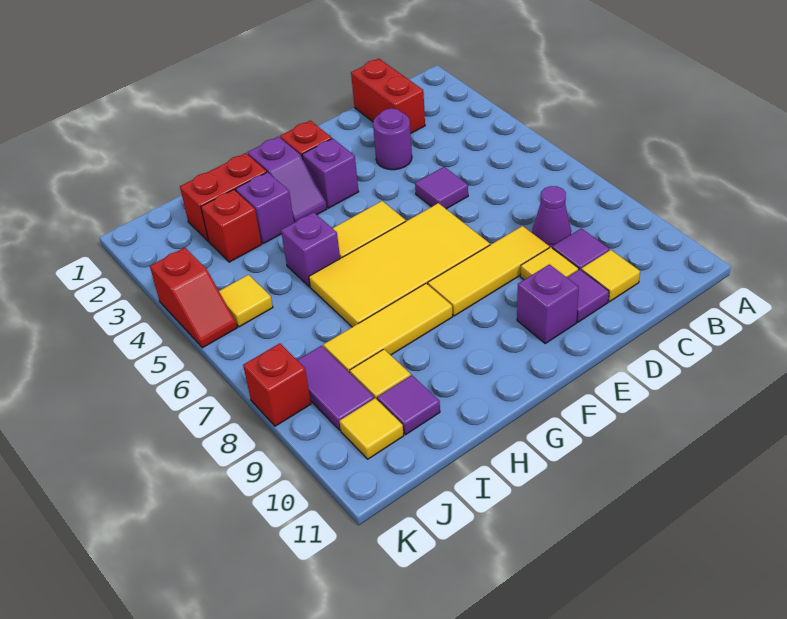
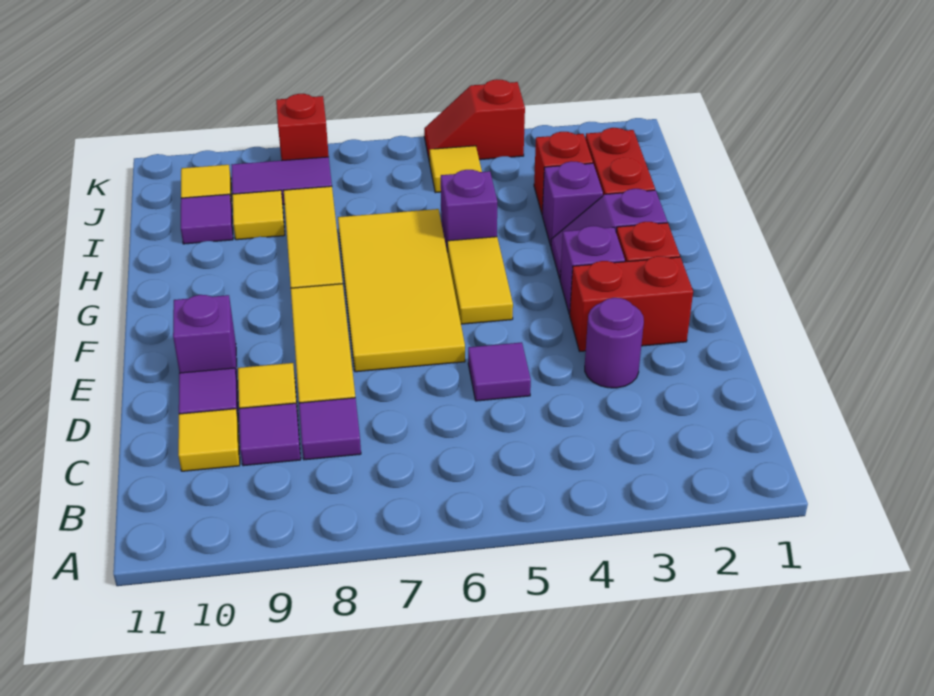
red 1x2 brick [351,59,425,133] -> red 1x2 brick moved to [570,256,693,351]
purple 1x1 cone [532,186,571,248] -> purple 1x1 tile [299,398,361,460]

